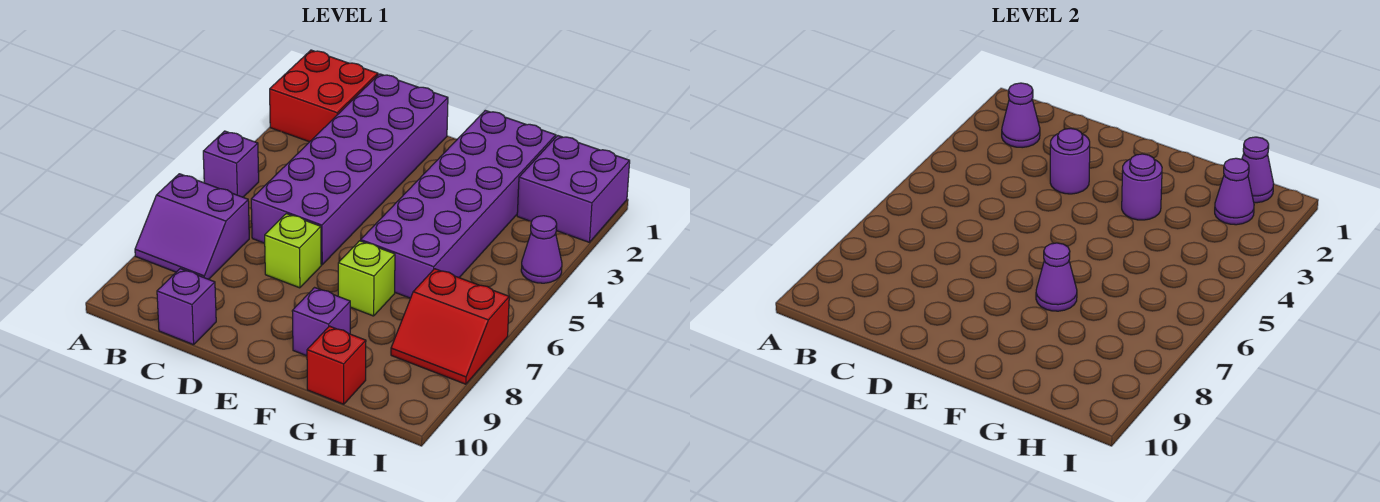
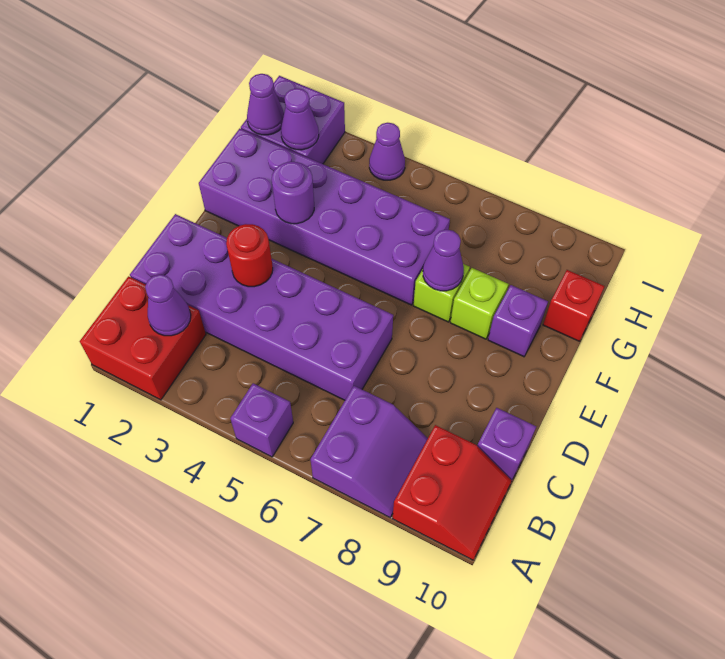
purple 1x1 round brick [1050,128,1090,194] -> red 1x1 round brick [226,224,273,287]
lime 1x1 brick [264,214,321,288] -> lime 1x1 brick moved to [450,268,508,339]
red 2x2 slope [391,269,509,384] -> red 2x2 slope moved to [392,425,512,560]

